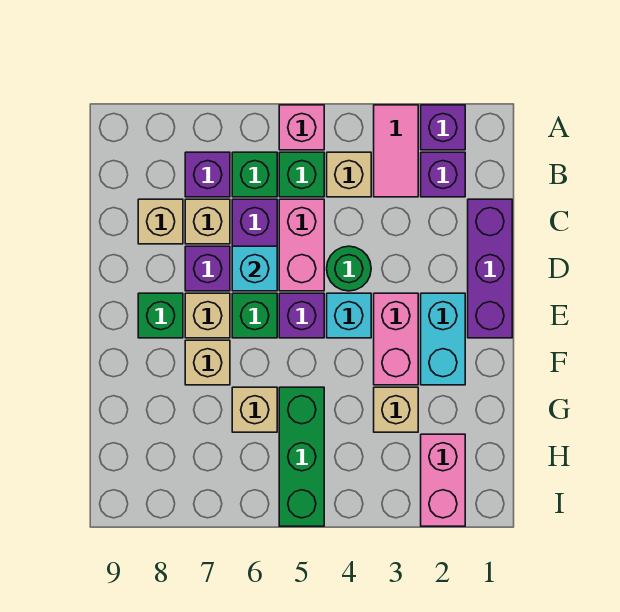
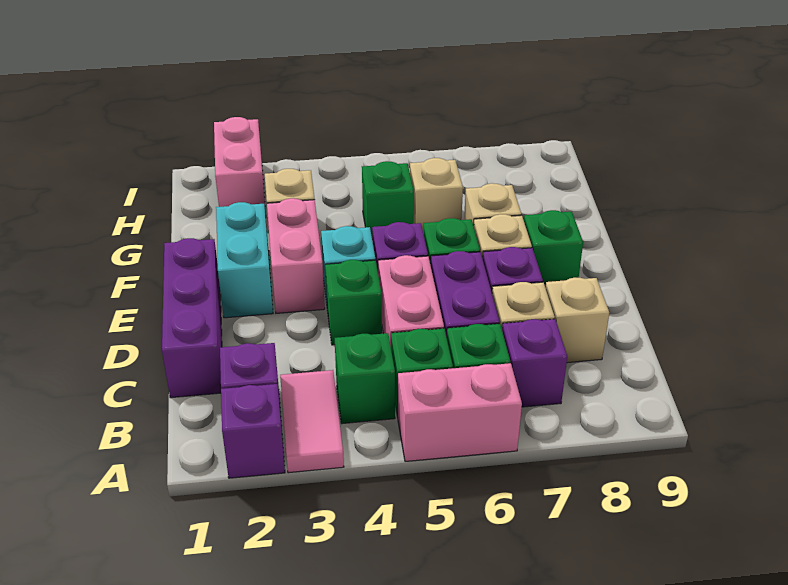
pink 1x1 brick [279,105,324,150] -> pink 1x2 brick [398,363,522,462]
tan 1x1 brick [327,152,371,197] -> green 1x1 brick [335,333,395,424]
green 1x1 round brick [327,246,371,291] -> green 1x1 brick [325,260,382,345]
cyan 1x1 brick [232,246,277,291] -> none
green 1x3 brick [279,387,324,526] -> green 1x1 brick [362,161,414,240]

